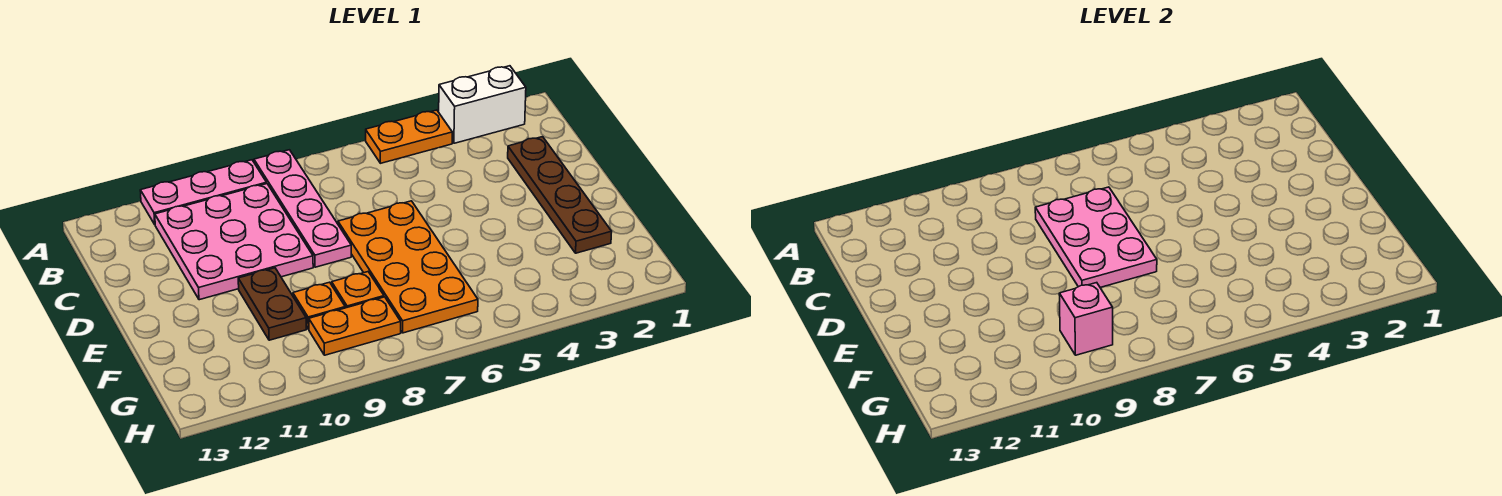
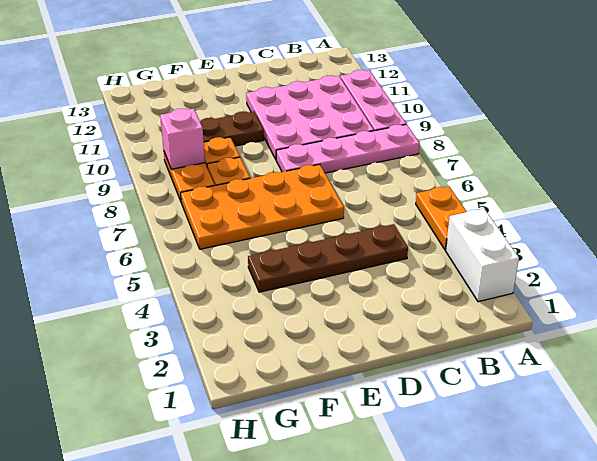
brown 1x4 plate [508,137,612,253] -> brown 1x4 plate moved to [248,224,408,292]
pink 2x3 plate [1035,187,1157,287] -> none

